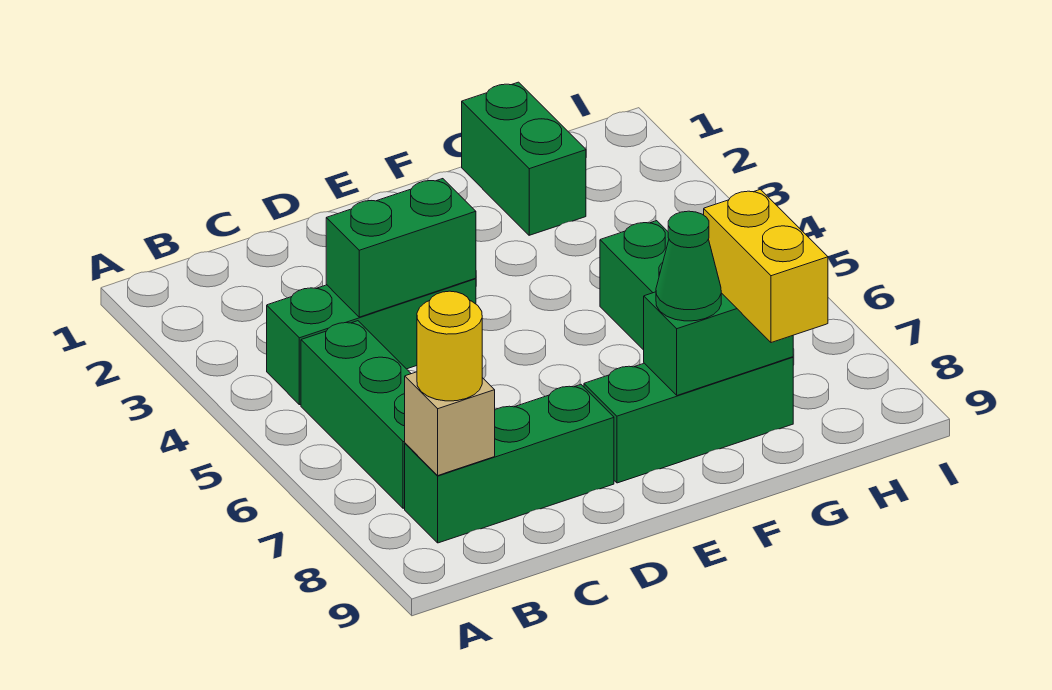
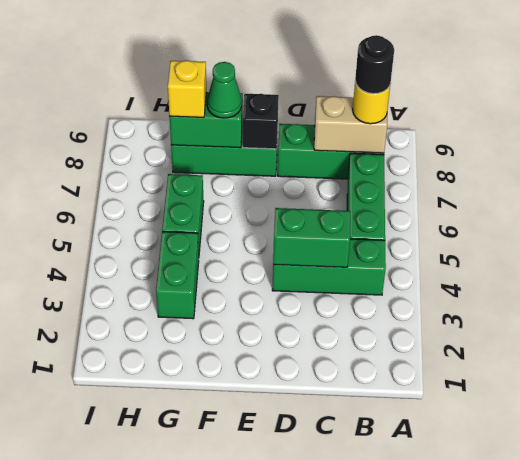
tan 1x1 brick [405,372,495,475] -> tan 1x2 brick [314,96,387,153]
none -> black 1x1 round brick [355,35,394,94]
none -> black 1x1 brick [243,94,279,149]
green 1x2 brick [462,82,586,235] -> green 1x2 brick moved to [156,232,199,319]
yellow 1x2 brick [704,189,828,343] -> yellow 1x1 brick [168,60,206,117]

